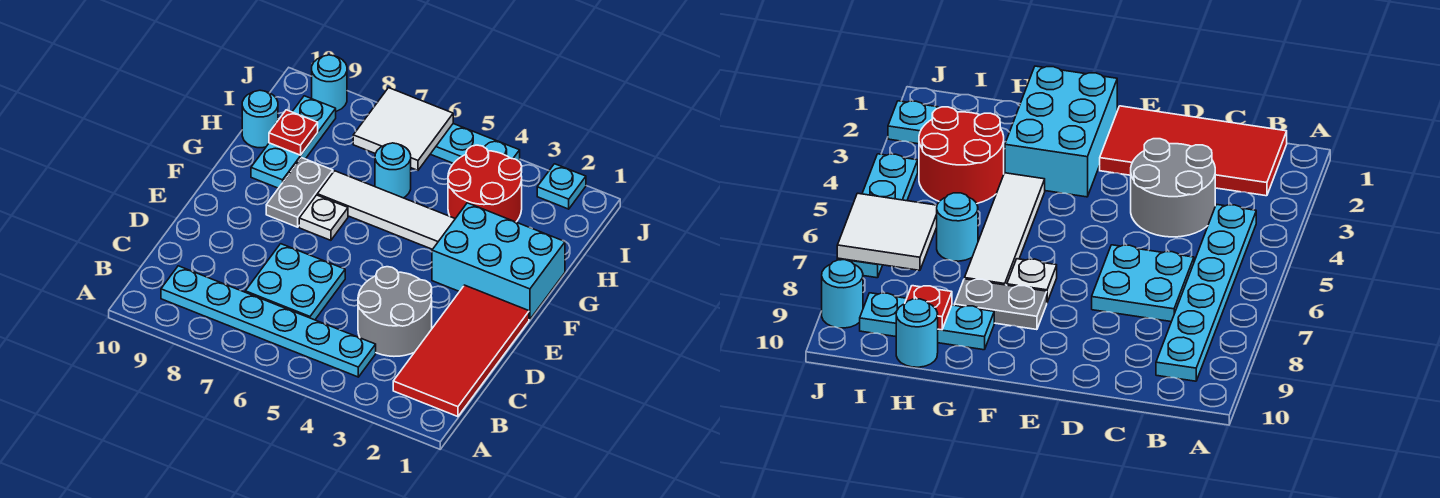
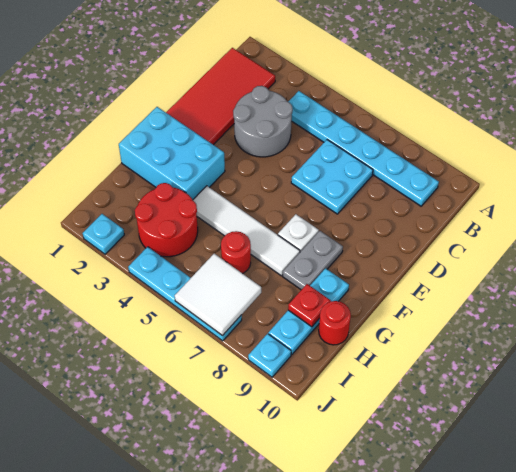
cyan 1x1 round brick [375,143,411,198] -> red 1x1 round brick [221,231,251,274]
cyan 1x1 round brick [242,90,278,148] -> red 1x1 round brick [319,301,351,345]
cyan 1x1 round brick [312,55,347,111] -> cyan 1x1 plate [248,334,291,377]

